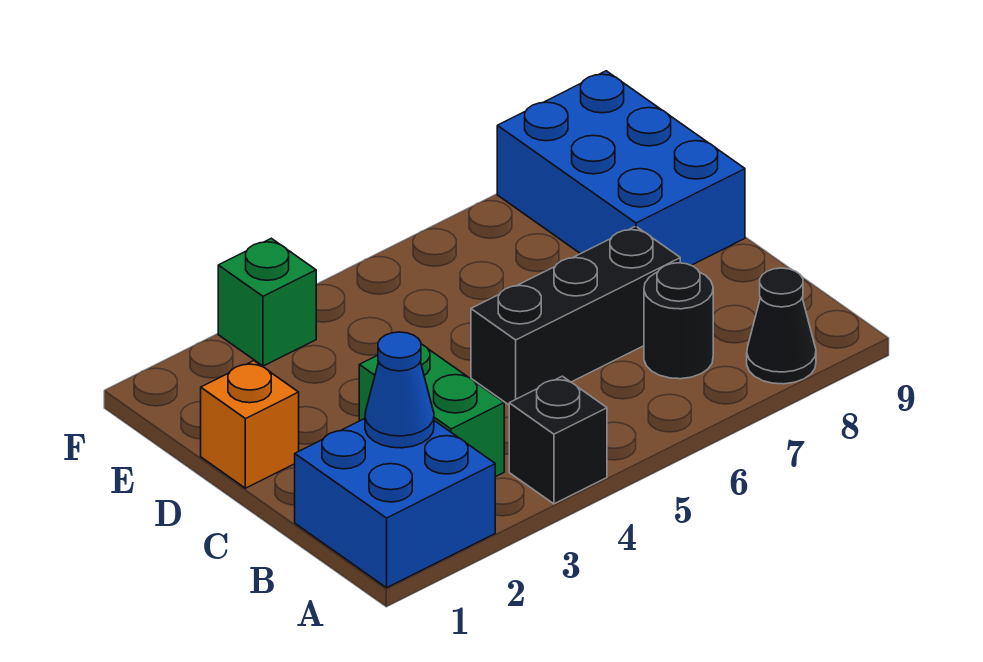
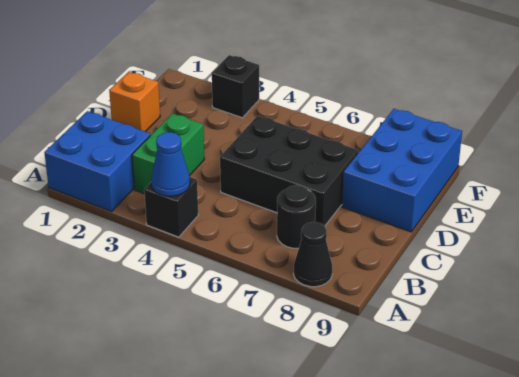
blue 1x1 cone [365,332,434,448] -> blue 1x1 cone moved to [151,132,190,196]
black 1x3 brick [471,226,680,405] -> black 2x3 brick [220,116,359,226]
green 1x1 brick [218,238,316,366] -> black 1x1 brick [212,55,259,118]

